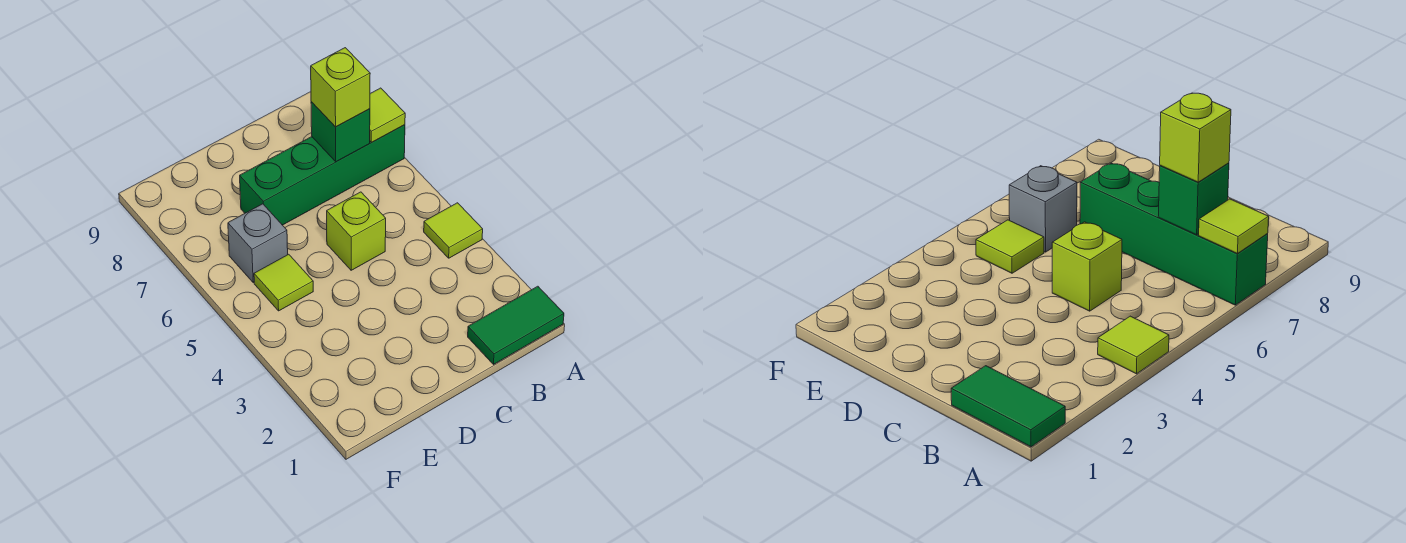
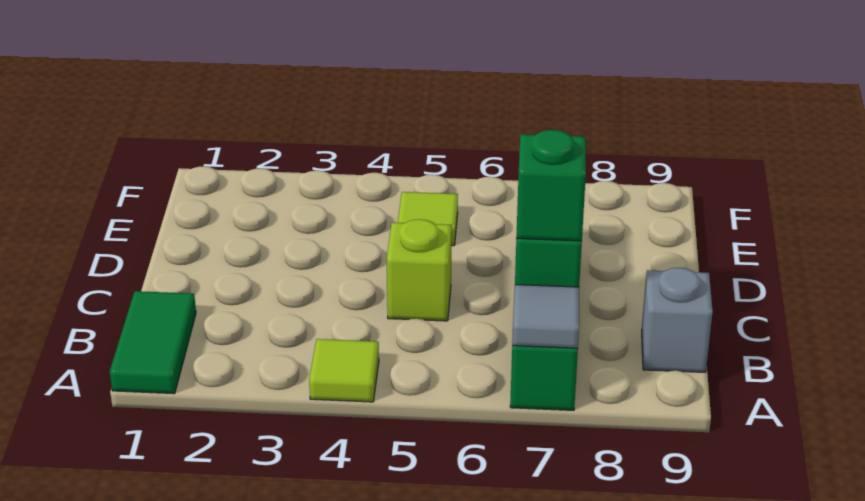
lime 1x1 tile [370,88,405,142] -> grey 1x1 tile [512,285,579,348]
lime 1x1 brick [311,48,370,127] -> green 1x1 brick [516,130,586,241]
grey 1x1 brick [228,204,288,282] -> grey 1x1 brick moved to [642,268,713,372]

